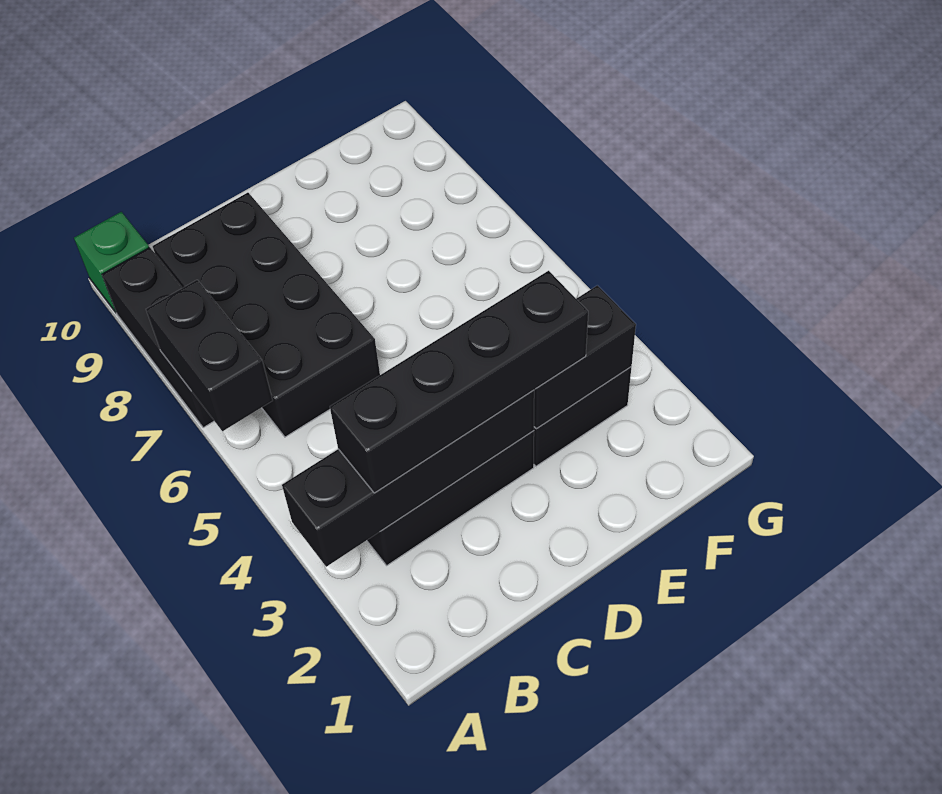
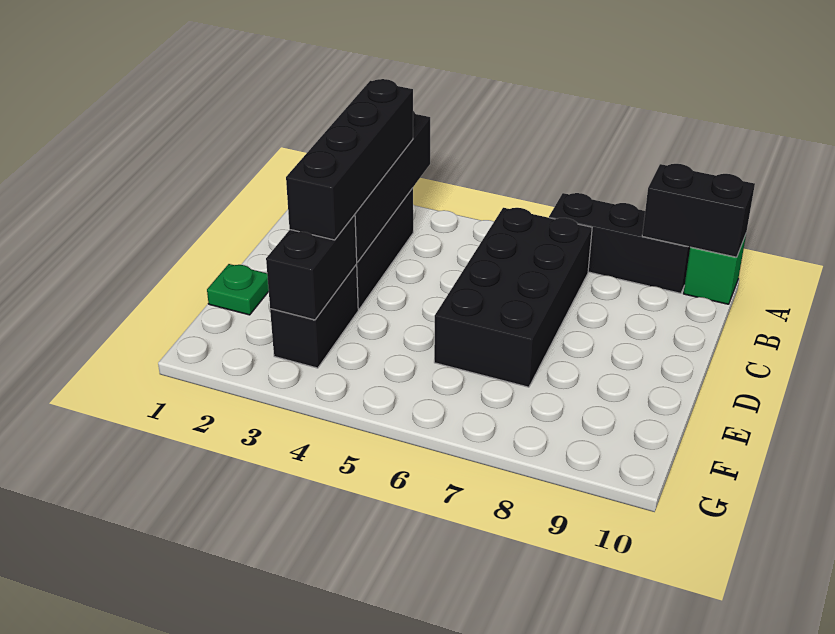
black 1x2 brick [146,280,273,431] -> black 1x2 brick moved to [642,164,755,257]
black 2x4 brick [153,193,380,437] -> black 2x4 brick turned to [434,208,592,387]
none -> green 1x1 plate [207,264,269,315]

